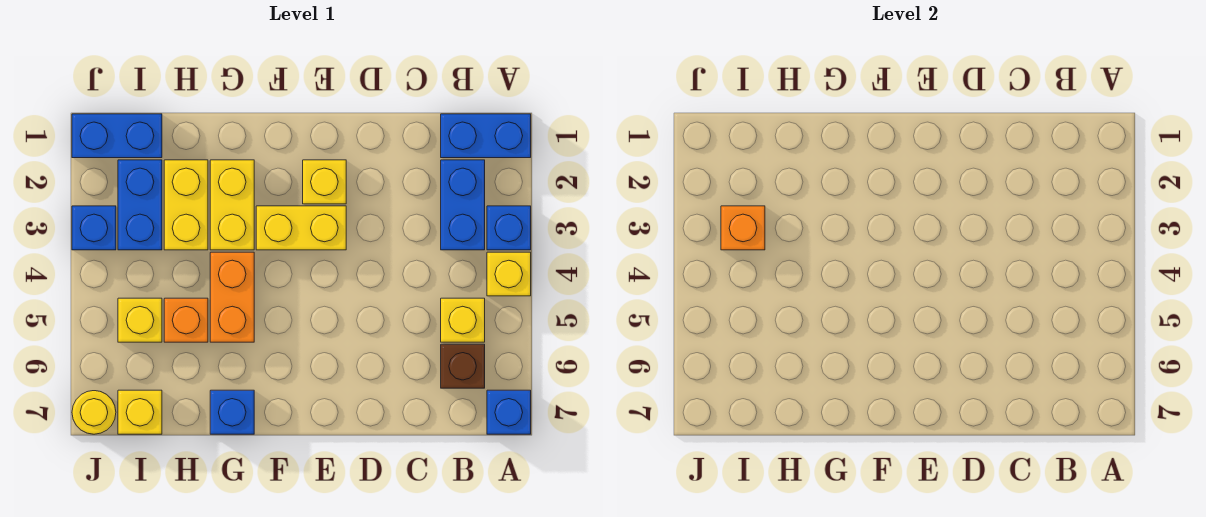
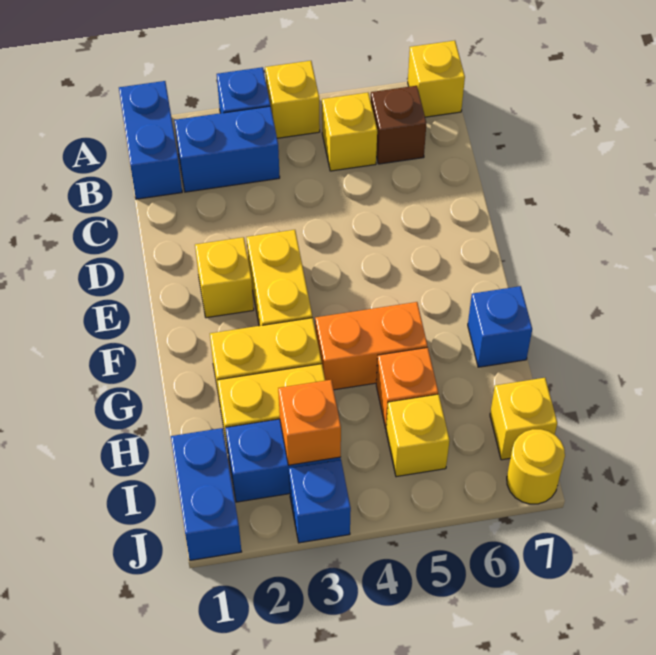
blue 1x1 brick [487,390,531,434] -> yellow 1x1 brick [408,41,465,117]

